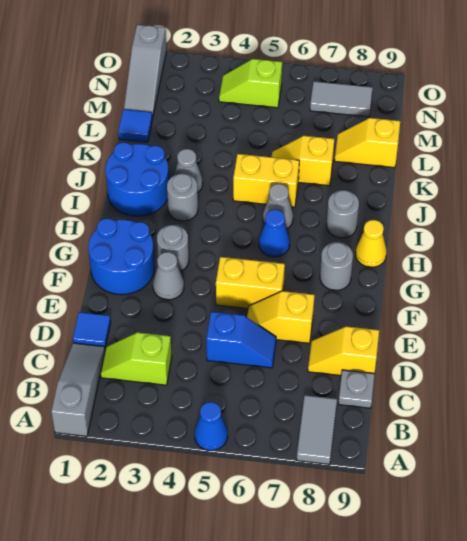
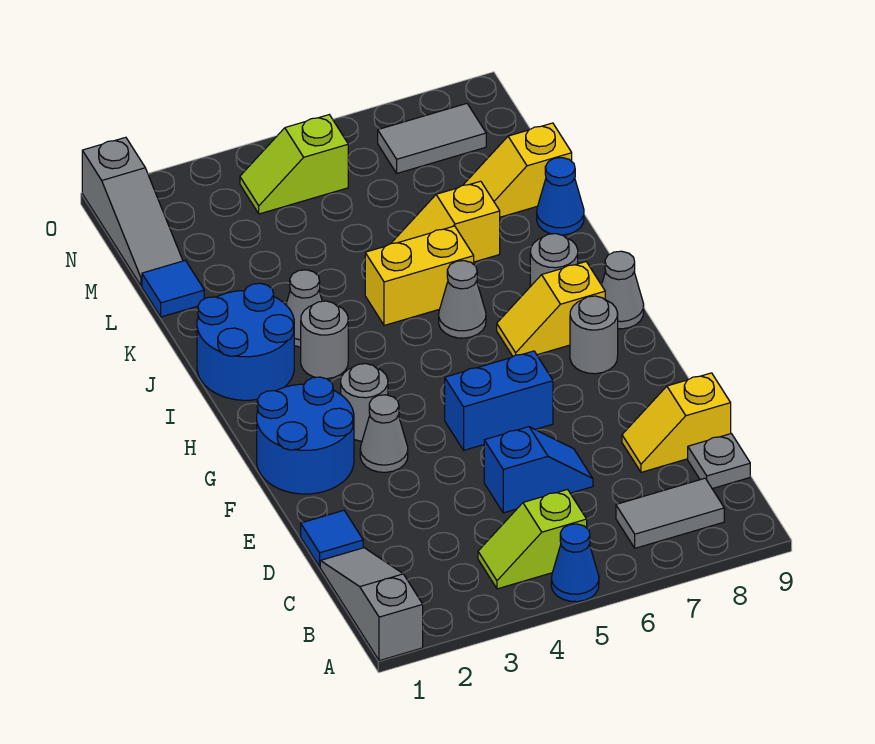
grey 1x2 tile [297,395,337,464] -> grey 1x2 tile turned to [616,478,724,548]
lime 1x2 slope [101,332,172,385] -> lime 1x2 slope moved to [478,490,587,589]
yellow 1x2 slope [247,291,315,343] -> yellow 1x2 slope moved to [497,262,605,356]
yellow 1x2 brick [216,257,285,309] -> blue 1x2 brick [445,351,553,450]
blue 1x1 cone [259,210,290,257] -> blue 1x1 cone moved to [537,158,584,235]
yellow 1x1 cone [356,220,387,267] -> grey 1x1 cone [602,251,644,329]

